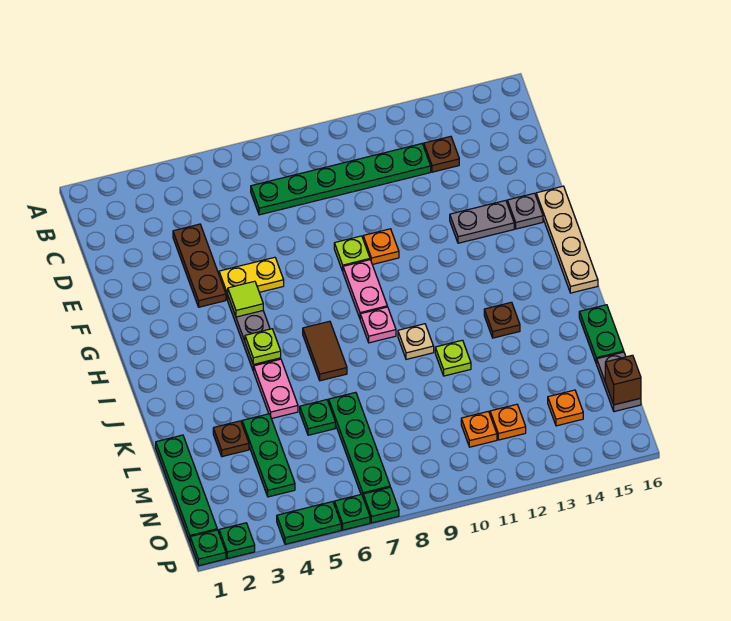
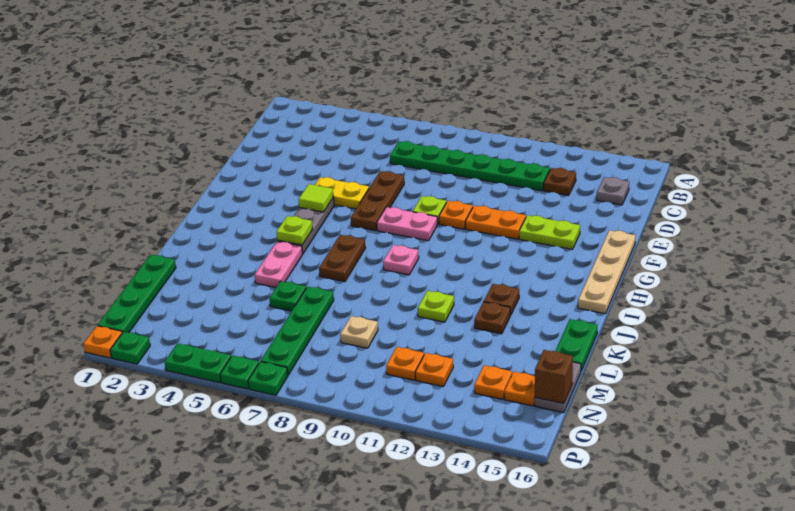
brown 1x3 plate [173,224,226,307] -> brown 1x3 plate moved to [351,171,404,231]
none -> orange 1x2 plate [465,206,526,239]
grey 1x2 plate [450,200,514,243] -> lime 1x2 plate [519,215,580,249]
grey 1x1 plate [507,193,543,229] -> grey 1x1 plate moved to [597,177,629,205]
pink 1x2 plate [343,260,387,318] -> pink 1x2 plate turned to [377,207,438,241]
brown 1x2 tile [303,321,347,381] -> brown 1x2 plate [319,235,365,282]
tan 1x1 plate [398,324,434,359] -> tan 1x1 plate moved to [340,316,378,348]
brown 1x1 plate [213,421,249,457] -> brown 1x1 plate moved to [474,302,511,334]
green 1x3 plate [242,414,295,497] -> none
none -> orange 1x1 plate [504,372,535,406]
green 1x1 plate [190,530,226,566] -> orange 1x1 plate [83,326,122,358]

